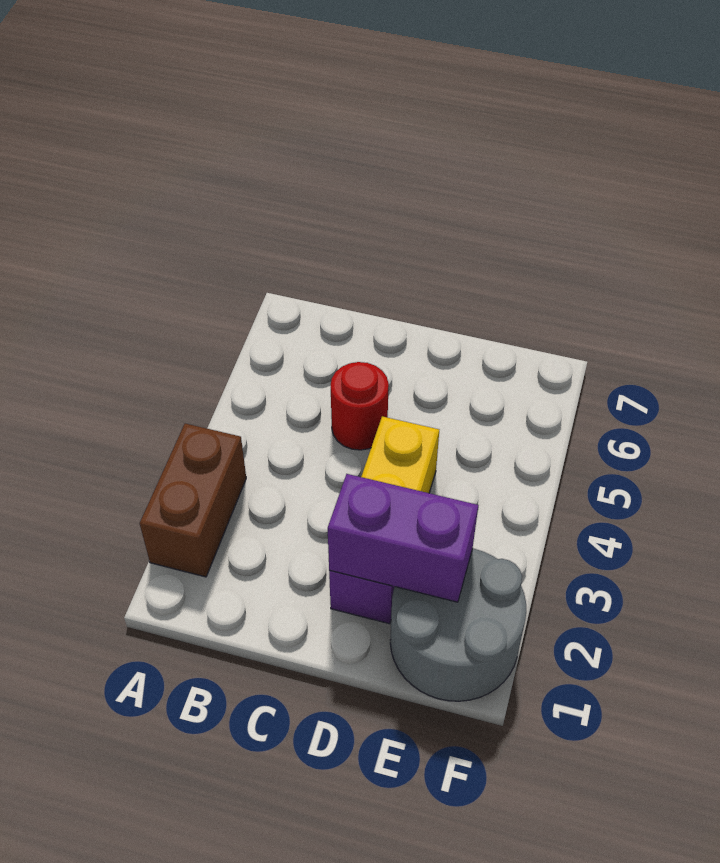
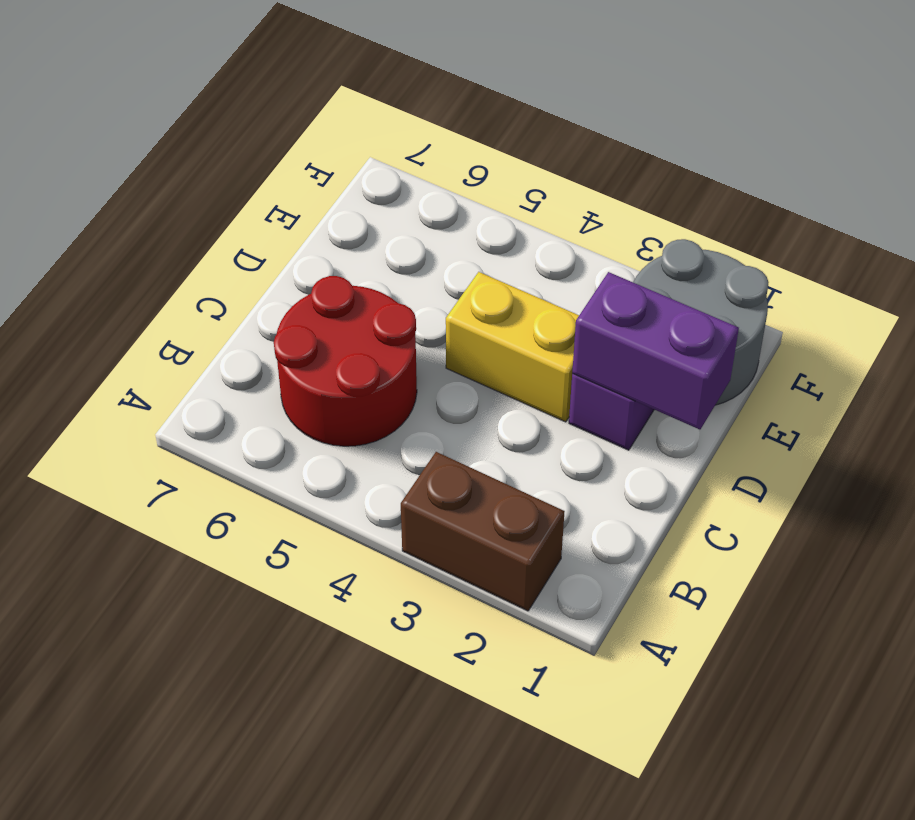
red 1x1 round brick [331,362,389,450] -> red 2x2 round brick [274,276,417,446]
purple 1x2 brick [328,474,478,602] -> purple 1x2 brick turned to [572,272,739,429]

